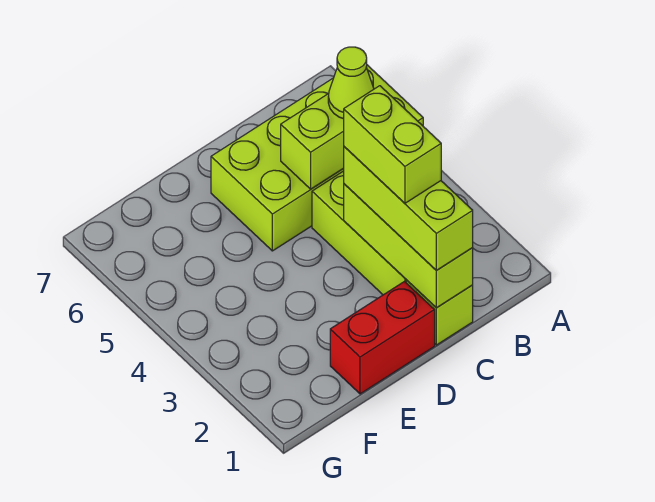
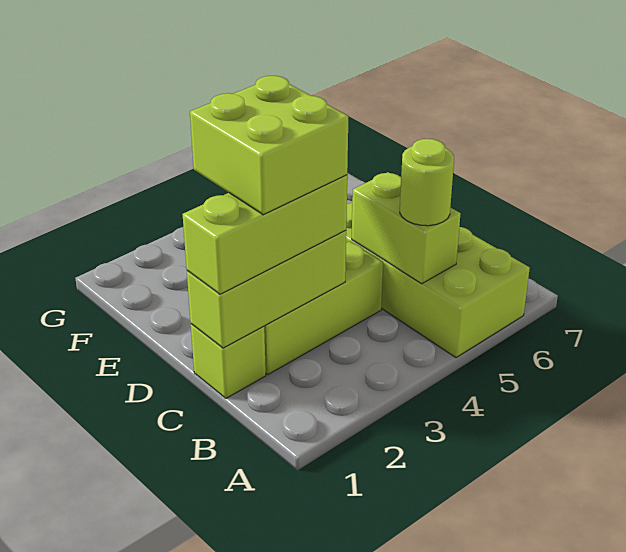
lime 1x1 cone [328,47,374,119] -> lime 1x1 round brick [400,139,454,226]
lime 1x2 brick [344,86,441,203] -> lime 2x2 brick [190,76,348,215]
red 1x2 brick [330,281,435,394] -> none

